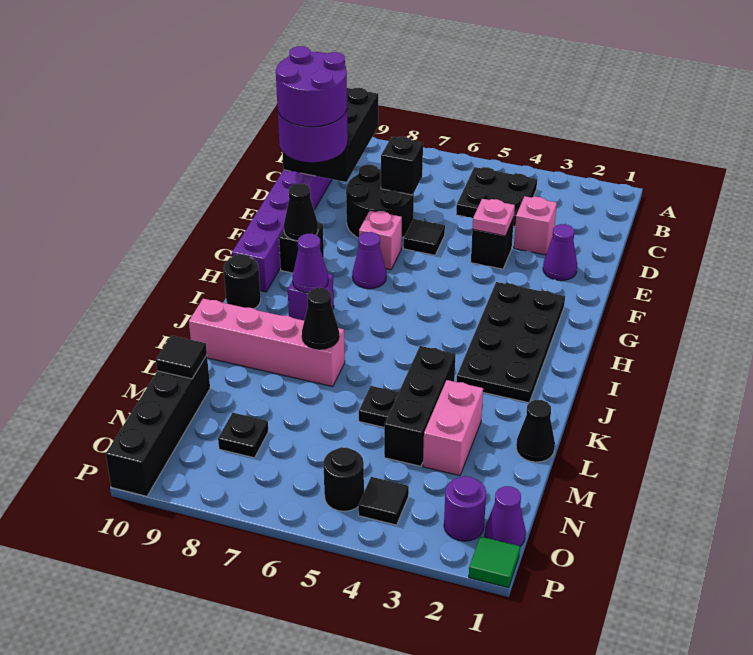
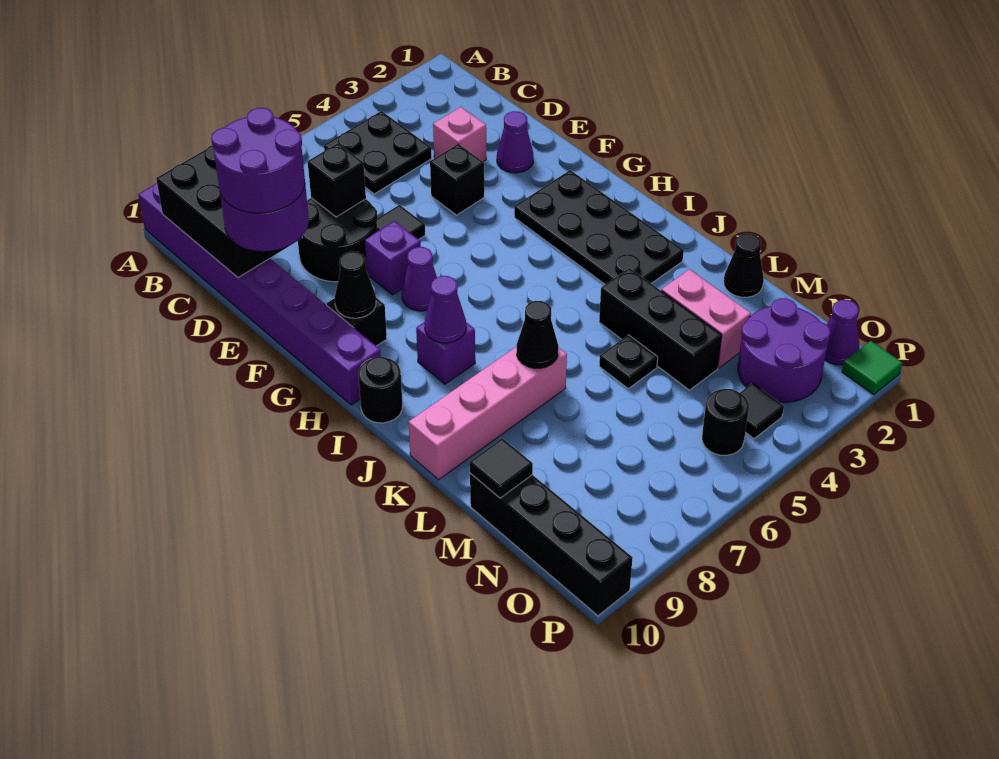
pink 1x1 plate [472,199,515,236] -> none
pink 1x1 brick [359,210,402,270] -> purple 1x1 brick [364,221,421,295]
black 1x1 plate [218,413,268,458] -> none
purple 1x1 round brick [444,476,486,541] -> purple 2x2 round brick [738,298,830,402]

